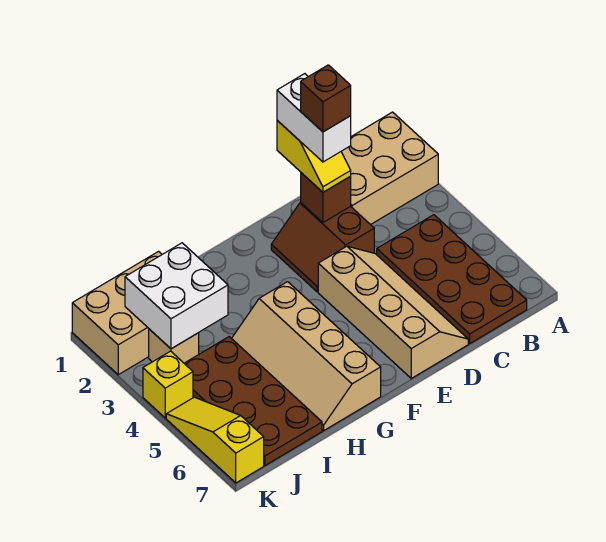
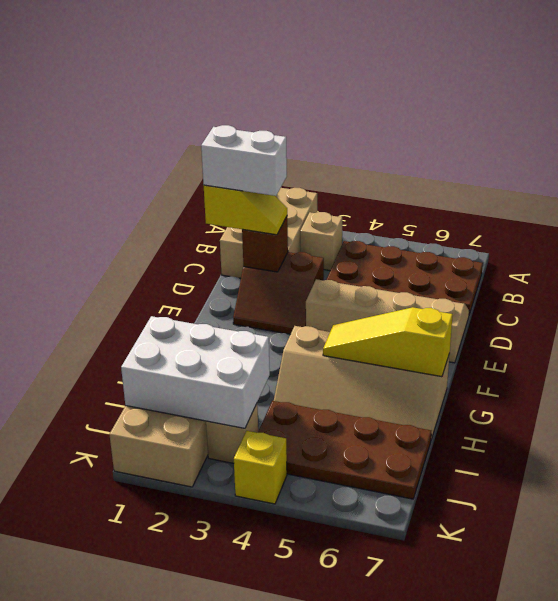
none -> tan 1x1 brick [300,212,342,271]
brown 1x1 brick [301,65,351,132] -> none
white 2x2 brick [125,243,228,349] -> white 2x3 brick [121,316,270,428]
yellow 1x3 slope [166,397,264,483] -> yellow 1x3 slope moved to [323,307,453,377]

